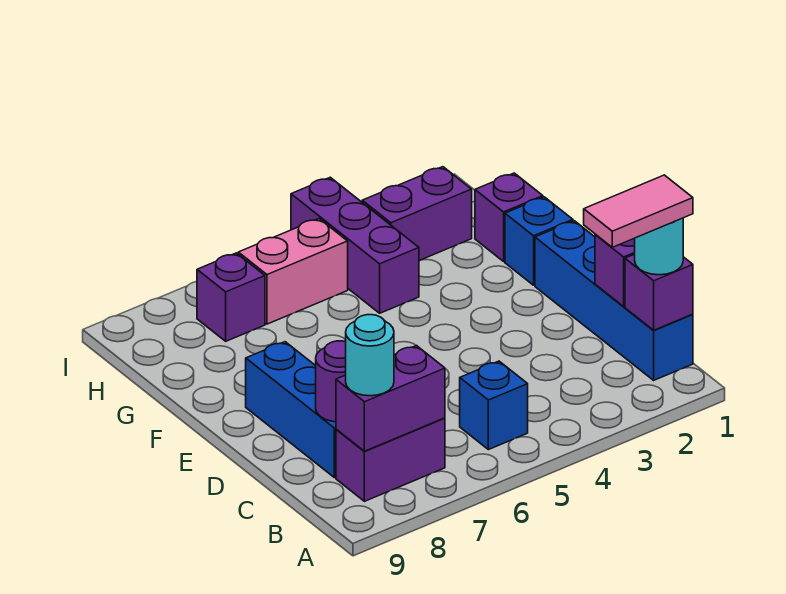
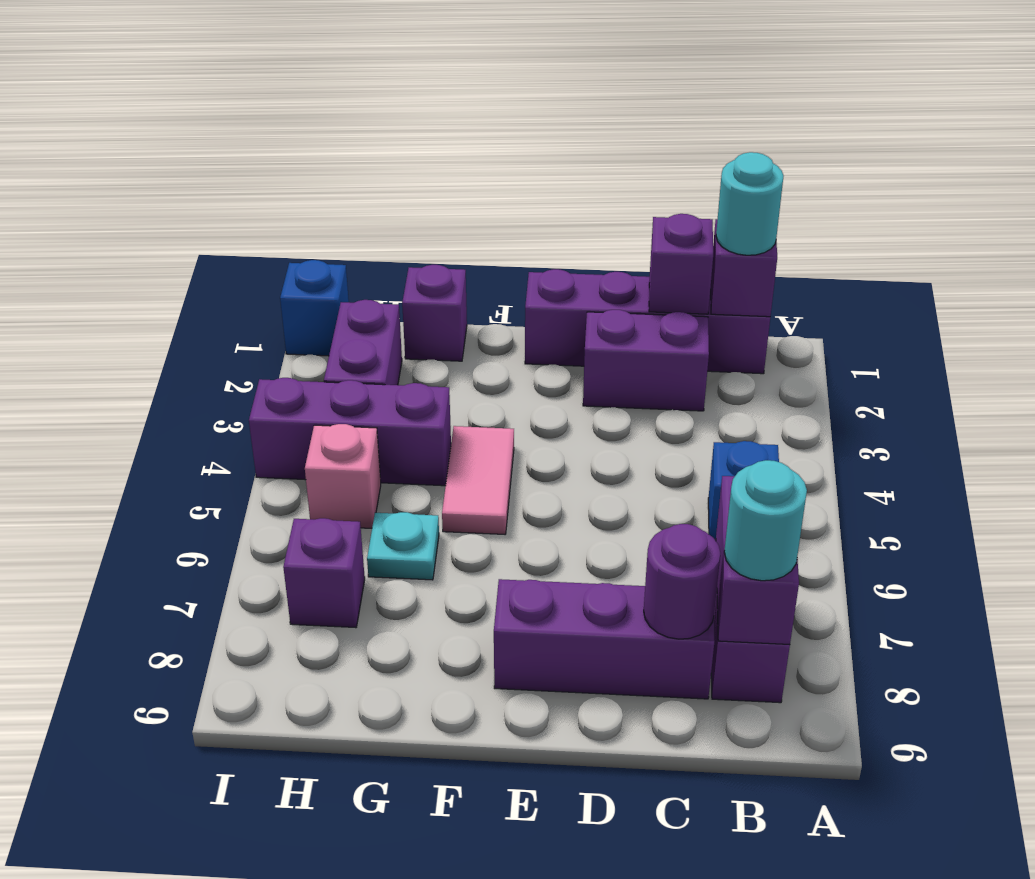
blue 1x4 brick [535,221,693,380] -> purple 1x4 brick [525,269,770,374]
pink 1x2 tile [584,175,693,247] -> pink 1x2 tile moved to [442,426,514,534]
none -> purple 1x2 brick [583,310,709,411]
blue 1x3 brick [246,342,336,478] -> purple 1x3 brick [494,579,715,699]
blue 1x1 brick [505,197,573,285] -> blue 1x1 brick moved to [280,260,349,356]
none -> cyan 1x1 plate [367,512,439,580]
pink 1x2 brick [238,219,348,324] -> pink 1x1 brick [305,424,381,528]

